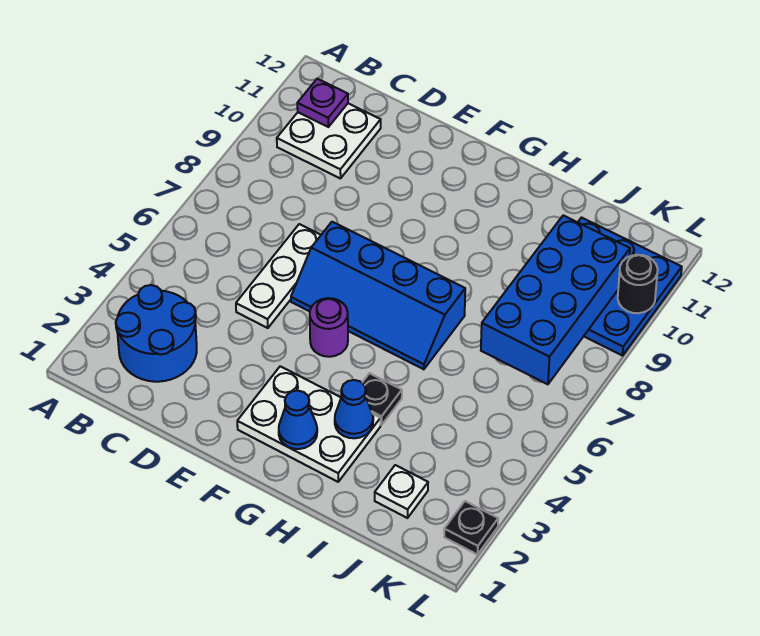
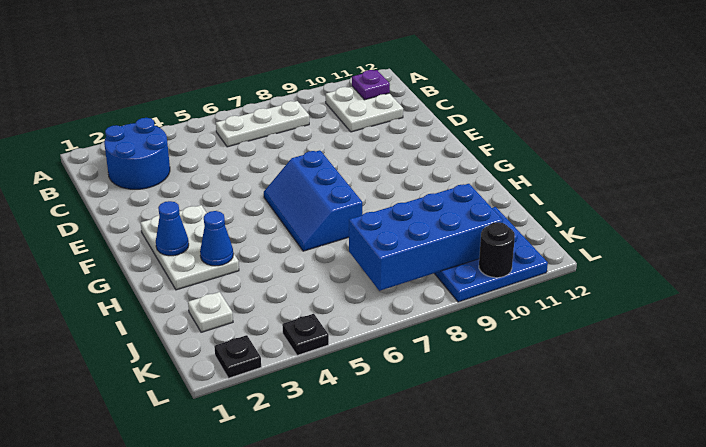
white 1x3 plate [236,224,321,328] -> white 1x3 plate moved to [216,101,309,147]
blue 2x4 slope [291,222,465,369] -> blue 2x3 slope [264,150,362,251]
purple 1x1 round brick [310,298,348,357] -> none
black 1x1 plate [362,373,402,425] -> black 1x1 plate moved to [282,314,329,355]

